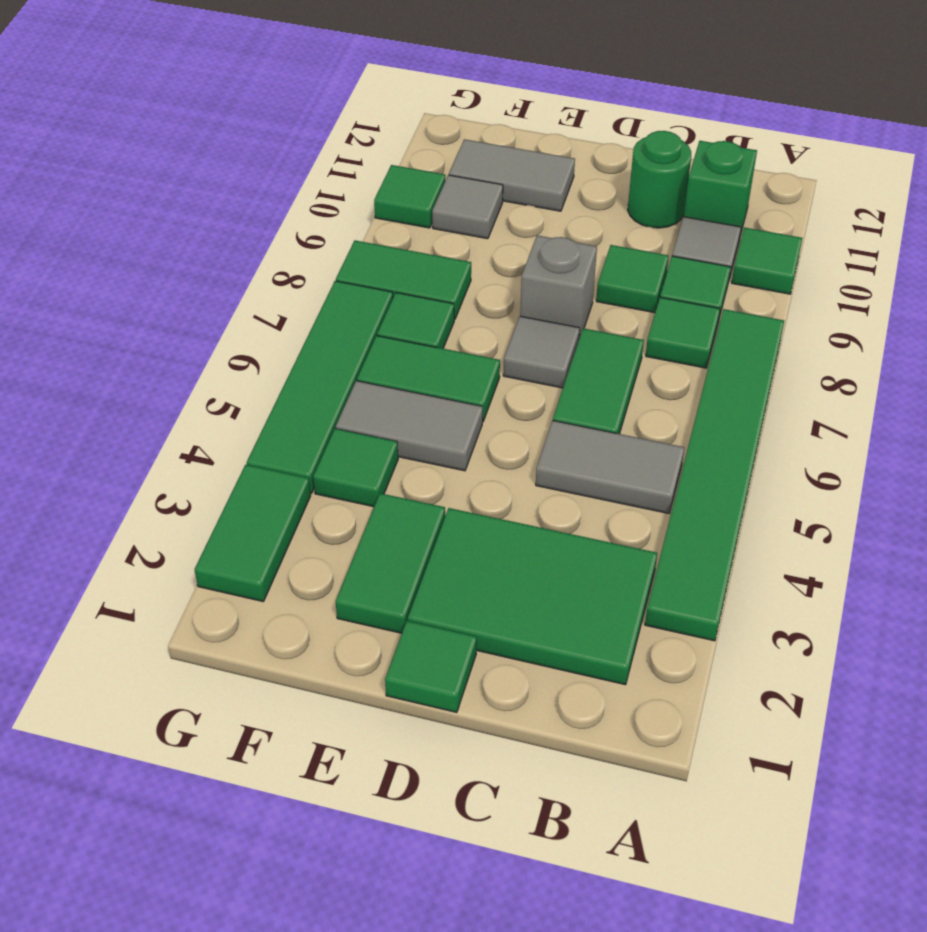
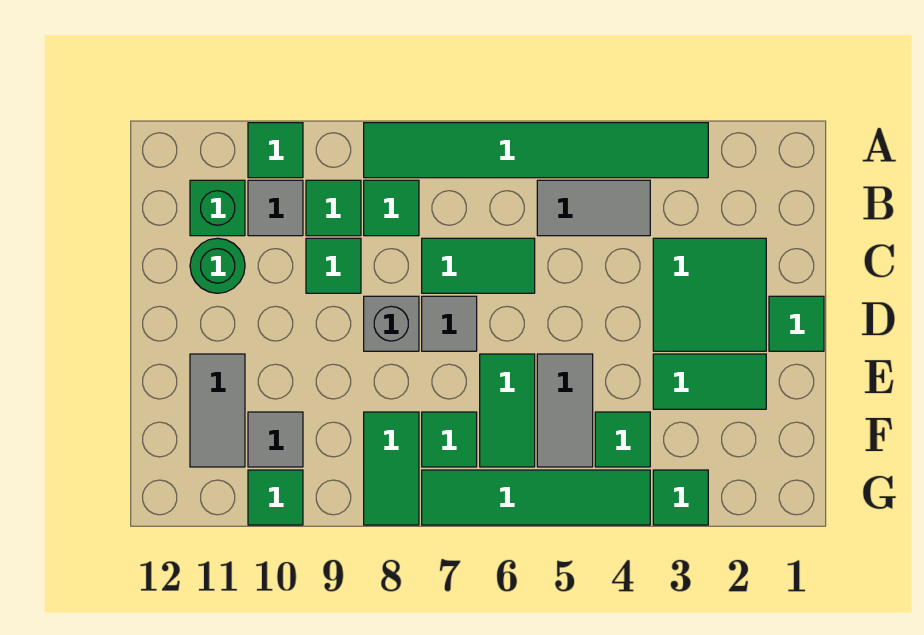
green 2x3 tile [408,508,657,685] -> green 2x2 tile [653,238,766,351]
grey 1x2 tile [536,420,684,513] -> grey 1x2 tile turned to [537,180,650,236]
green 1x2 tile [195,465,311,602] -> green 1x1 tile [653,470,708,525]

